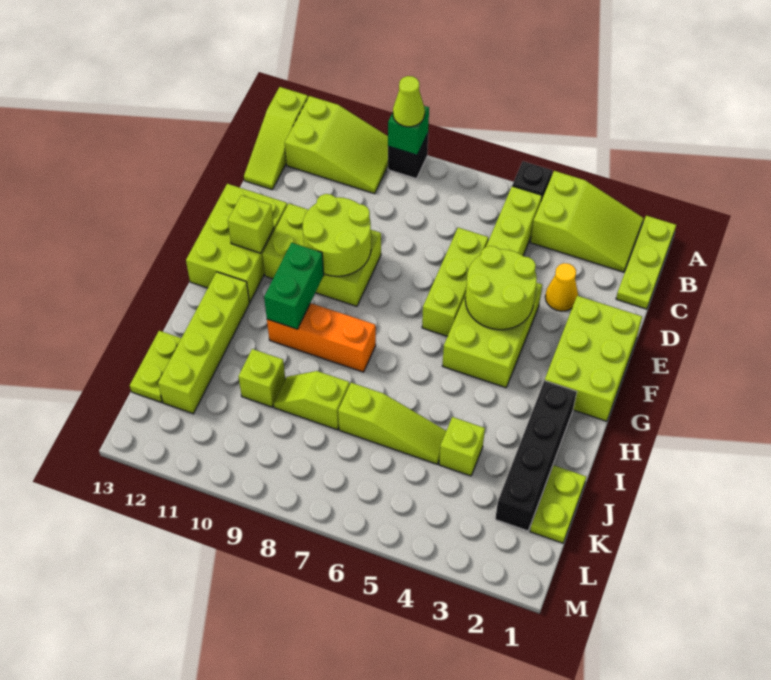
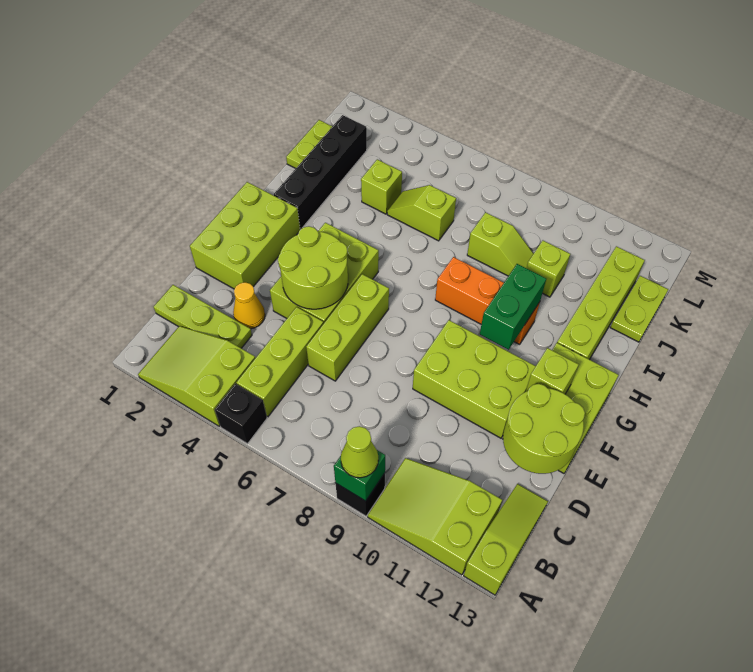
lime 1x3 plate [616,216,676,309] -> lime 1x3 plate turned to [154,285,252,348]
lime 2x2 round brick [303,194,371,276] -> lime 2x2 round brick moved to [503,384,585,474]
lime 1x3 slope [338,382,446,464] -> lime 1x2 slope [387,185,456,241]

